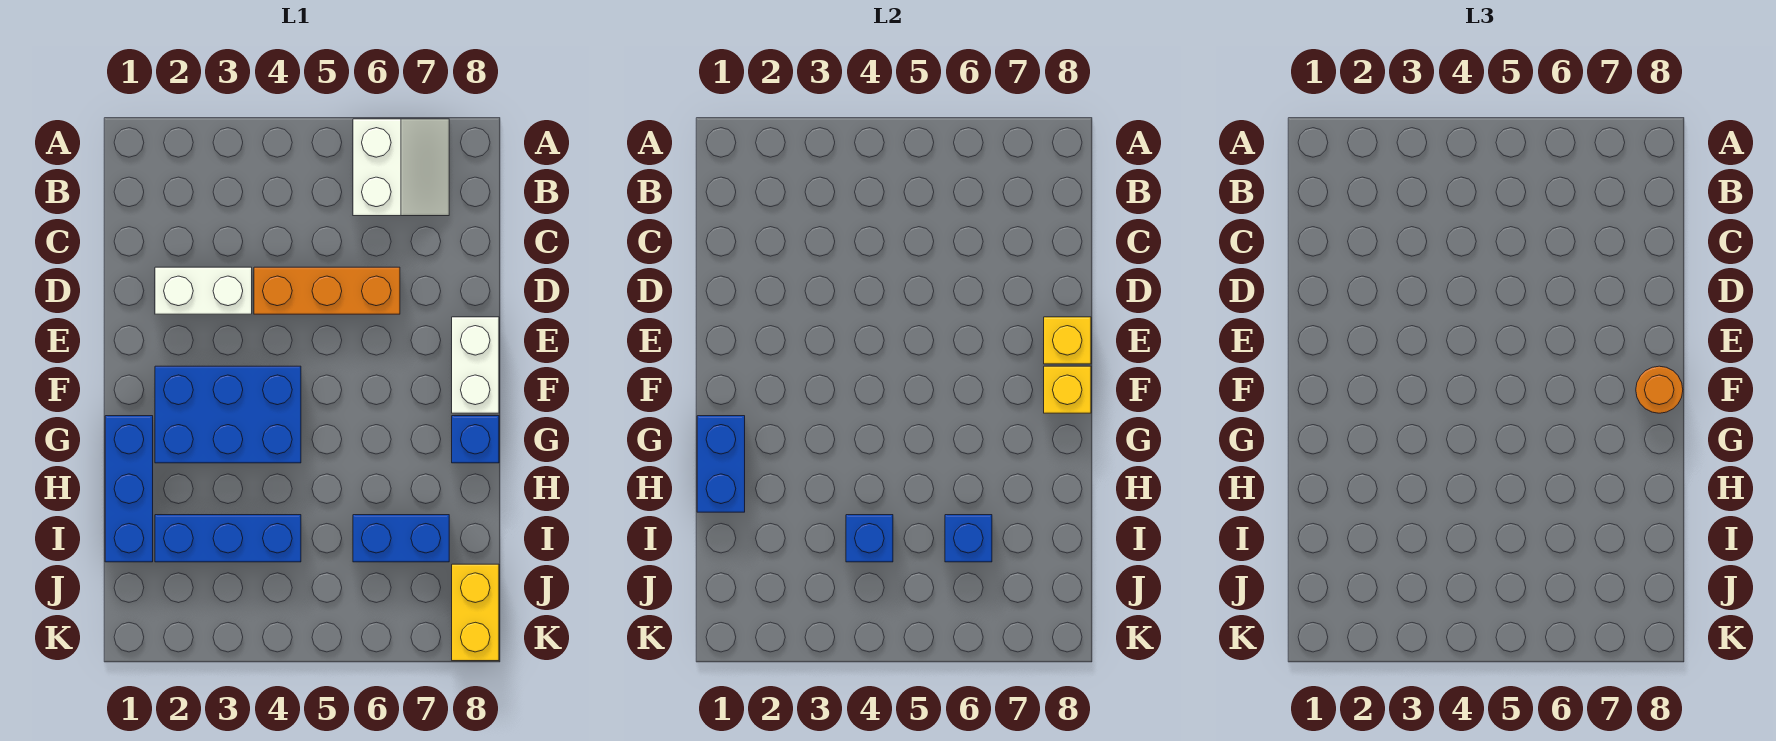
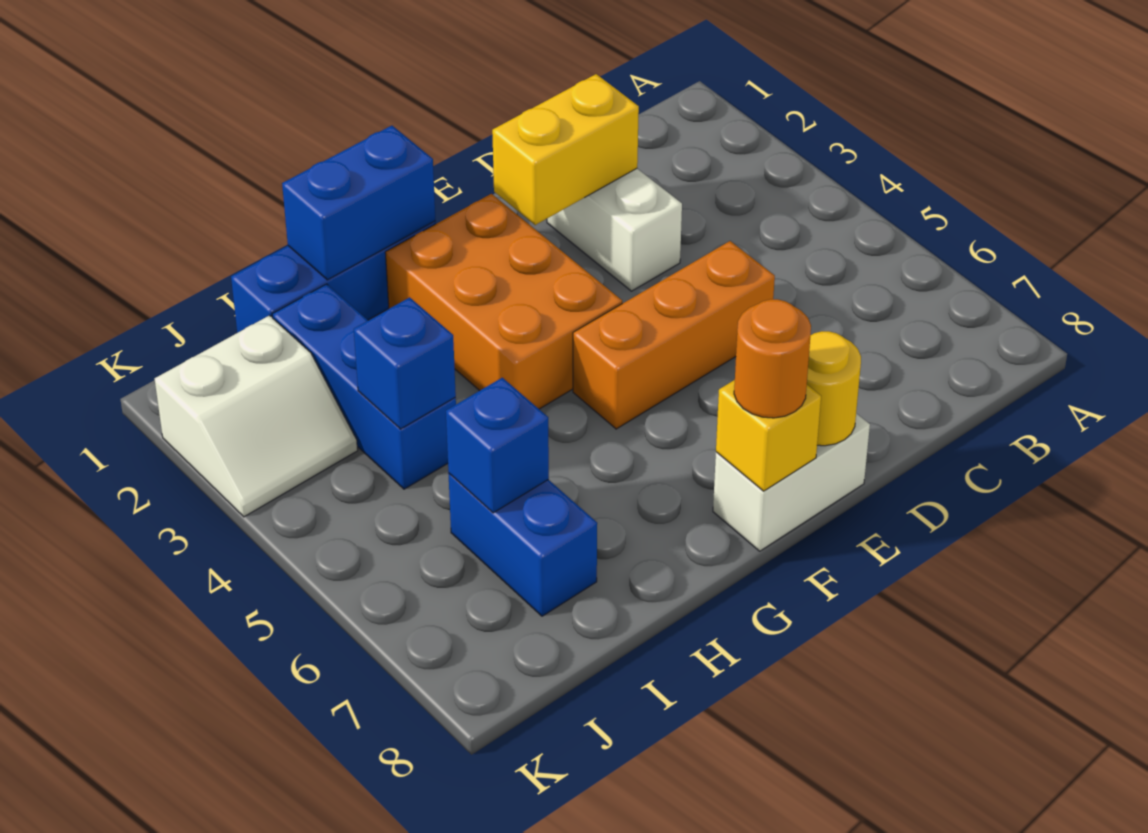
white 2x2 slope [353,119,449,216] -> white 2x2 slope moved to [155,315,358,517]
orange 1x3 brick [254,267,400,314] -> orange 1x3 brick turned to [573,241,775,429]
yellow 1x1 brick [1044,317,1091,364] -> yellow 1x1 round brick [807,331,861,446]
blue 2x3 brick [155,366,301,463] -> orange 2x3 brick [385,194,622,409]
blue 1x1 brick [452,416,499,463] -> none
yellow 1x2 brick [452,564,499,661] -> yellow 1x2 brick moved to [492,74,639,225]

